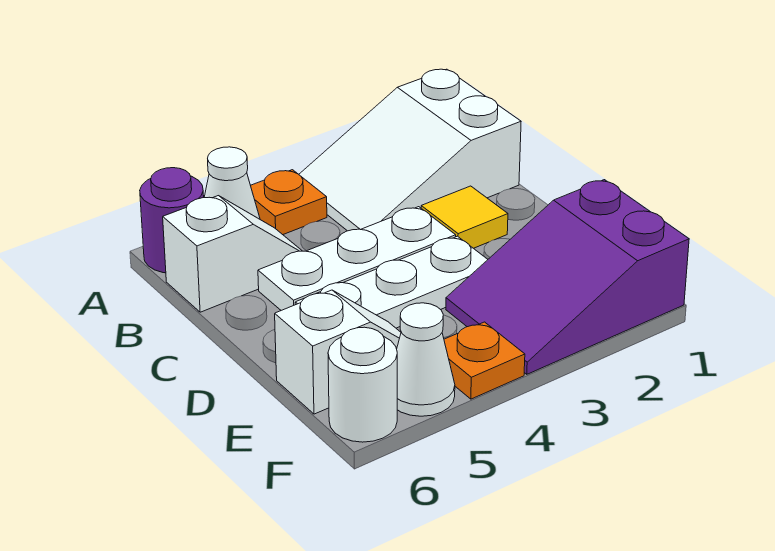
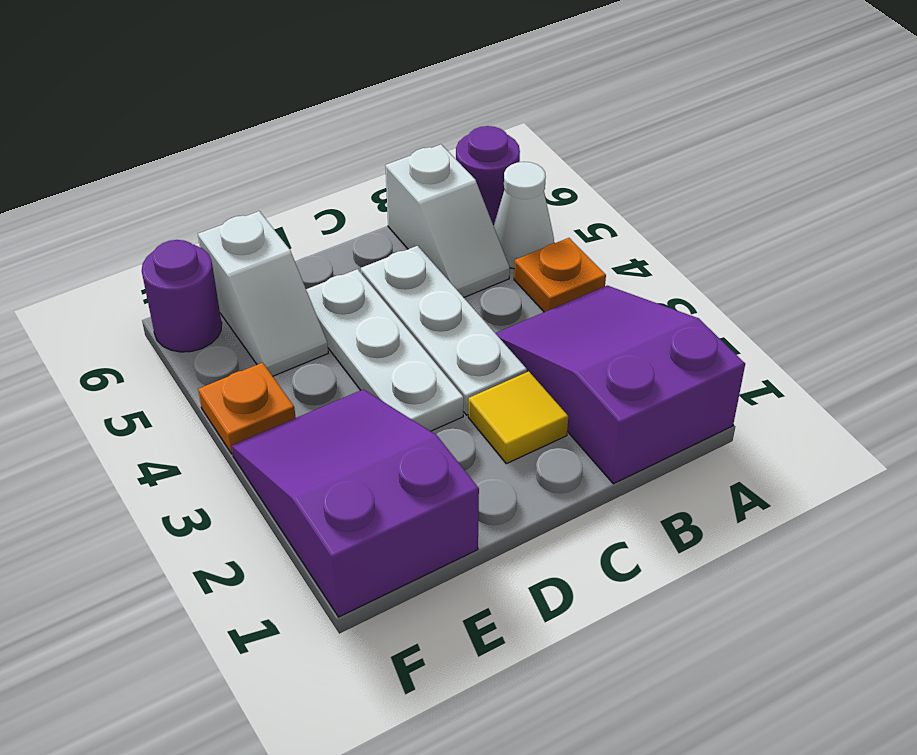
white 2x3 slope [299,69,521,231] -> purple 2x3 slope [495,286,745,484]
white 1x1 cone [397,303,455,416] -> none
white 1x1 round brick [328,327,397,442] -> purple 1x1 round brick [142,240,222,352]

